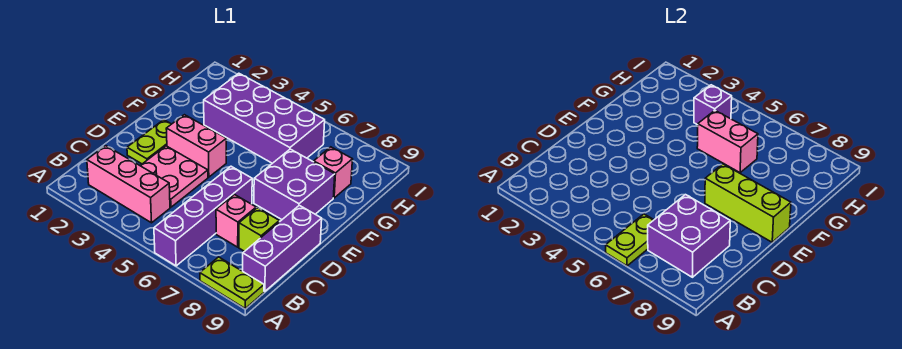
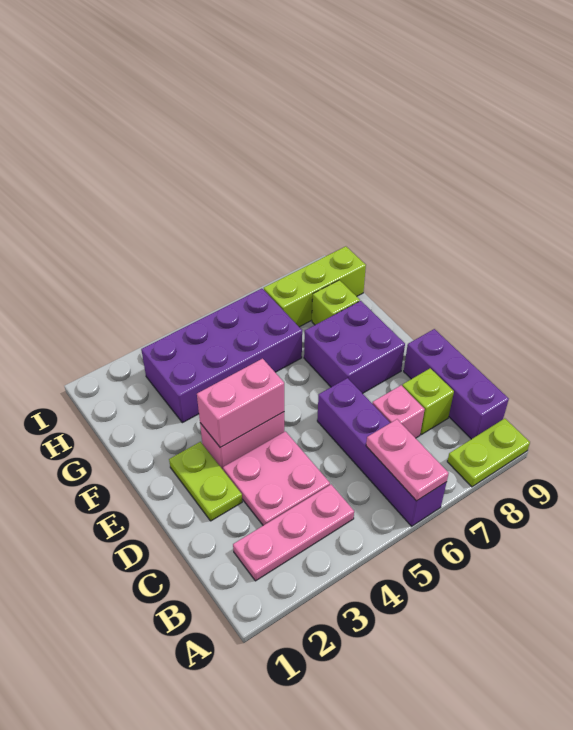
lime 1x2 plate [606,214,653,266] -> pink 1x2 plate [366,419,449,501]
pink 1x3 brick [87,146,170,223] -> pink 1x3 plate [233,484,354,581]
purple 2x2 brick [648,195,730,277] -> none
lime 1x3 brick [705,164,791,242] -> lime 1x3 brick moved to [264,246,366,327]
pink 1x2 brick [697,111,758,173] -> pink 1x2 brick moved to [197,359,284,447]
pink 1x1 brick [314,147,353,198] -> lime 1x1 brick [312,280,360,325]
purple 1x1 brick [694,85,732,125] -> none

